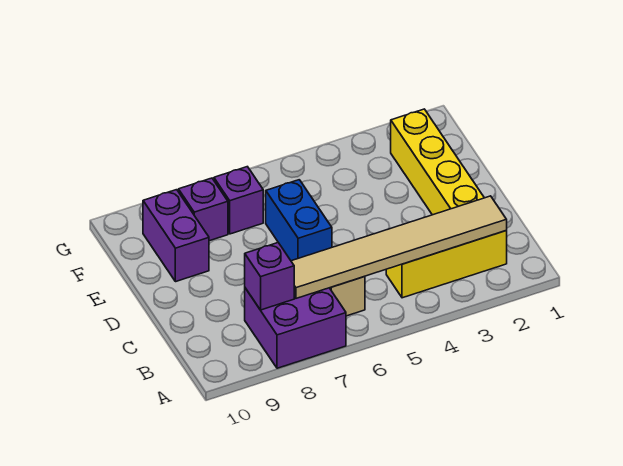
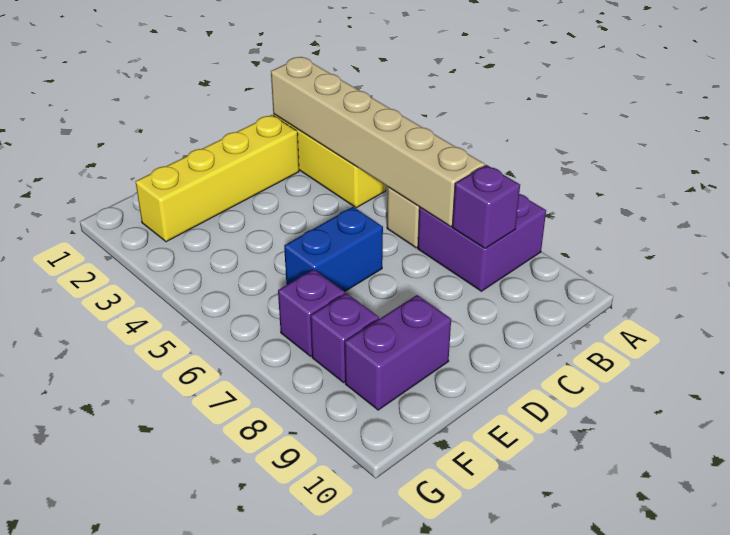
tan 1x6 tile [291,196,507,298] -> tan 1x6 brick [271,57,485,226]

